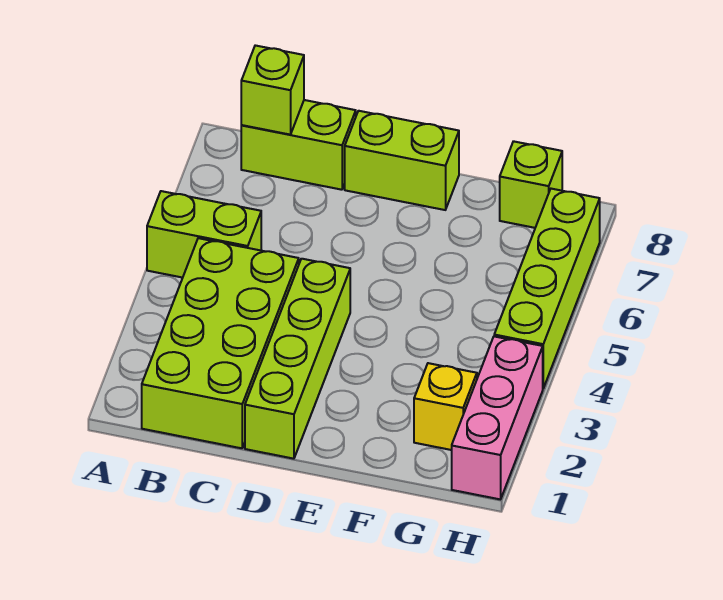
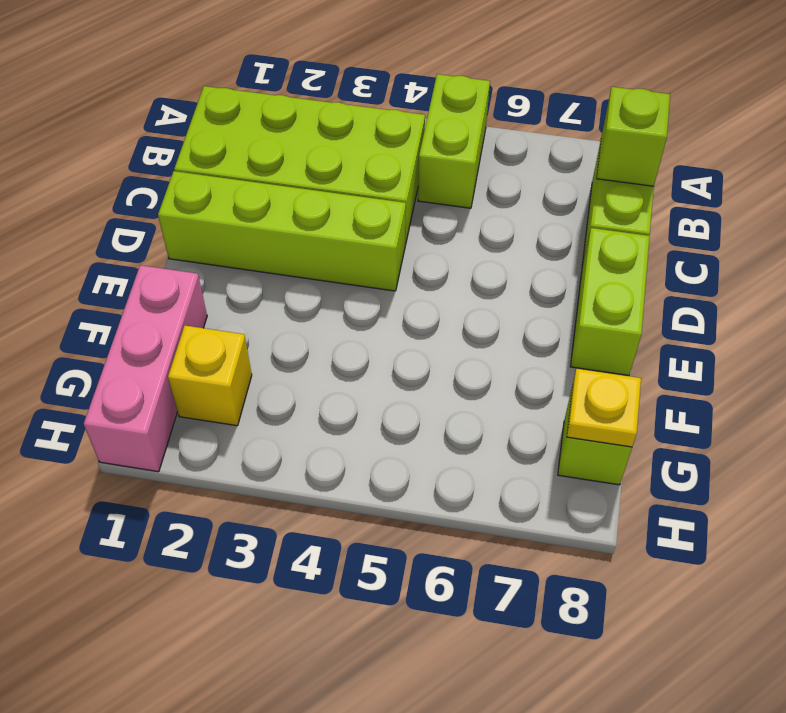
none -> yellow 1x1 plate [567,369,641,447]
pink 1x3 brick [452,336,543,499] -> pink 1x3 brick turned to [84,265,207,472]
lime 1x4 brick [494,189,600,388] -> none

